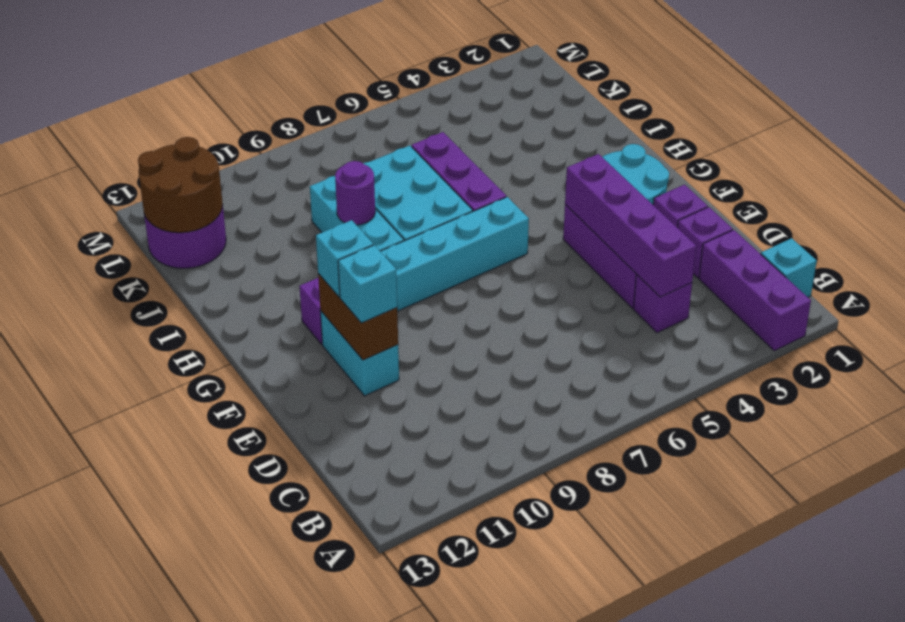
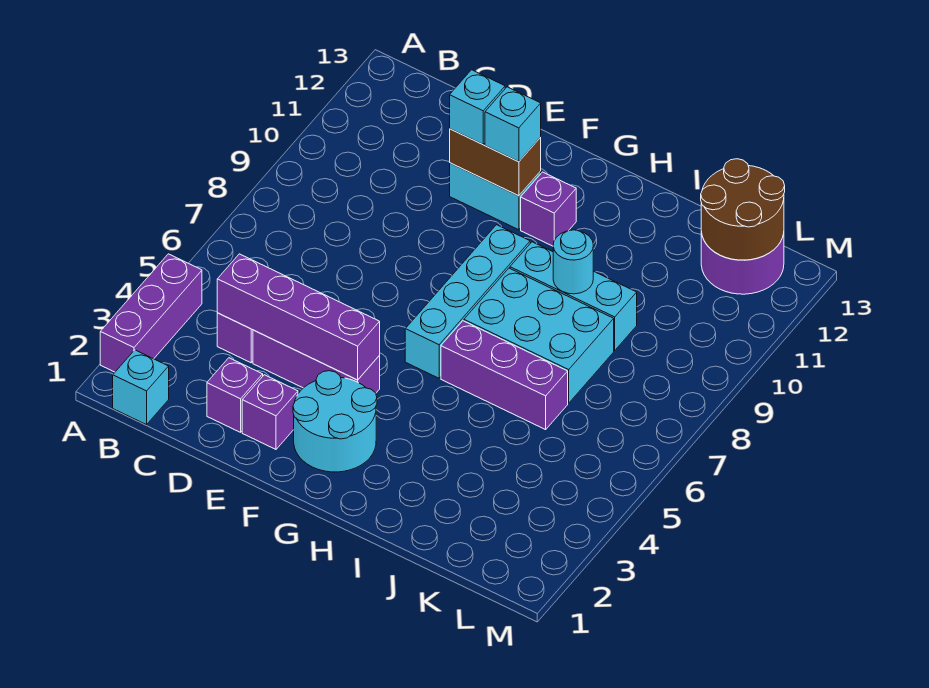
purple 1x3 brick [699,230,811,351] -> purple 1x3 brick turned to [100,254,202,372]
purple 1x1 round brick [335,161,375,225] -> cyan 1x1 round brick [553,230,593,294]

